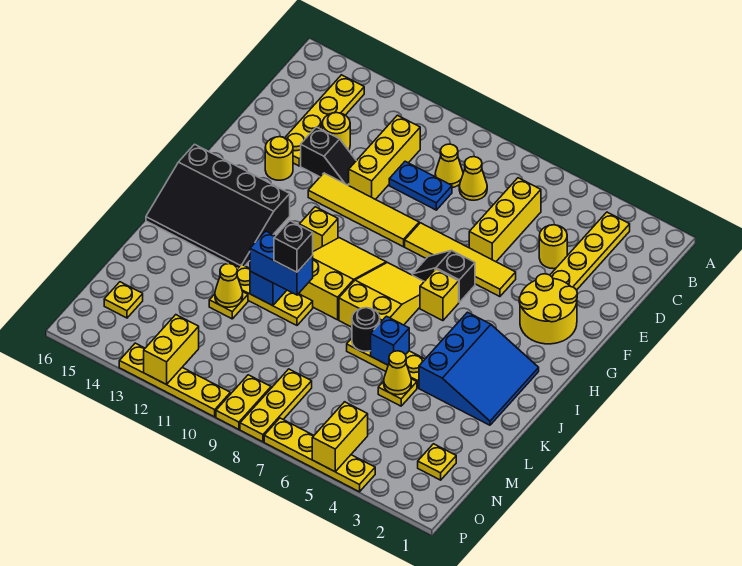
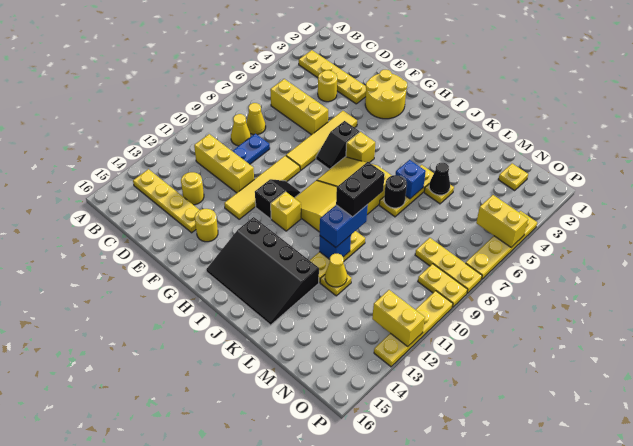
black 1x2 slope [301,127,356,185] -> black 1x2 slope moved to [255,179,300,219]
black 3x4 slope [146,144,290,268] -> black 3x4 slope turned to [206,217,319,325]
blue 3x3 slope [419,312,539,425] -> none
black 1x1 brick [274,221,313,272] -> black 1x2 brick [336,162,385,217]
yellow 1x1 cone [384,351,411,395] -> black 1x1 cone [429,163,450,195]
yellow 1x1 plate [104,282,143,318] -> none

